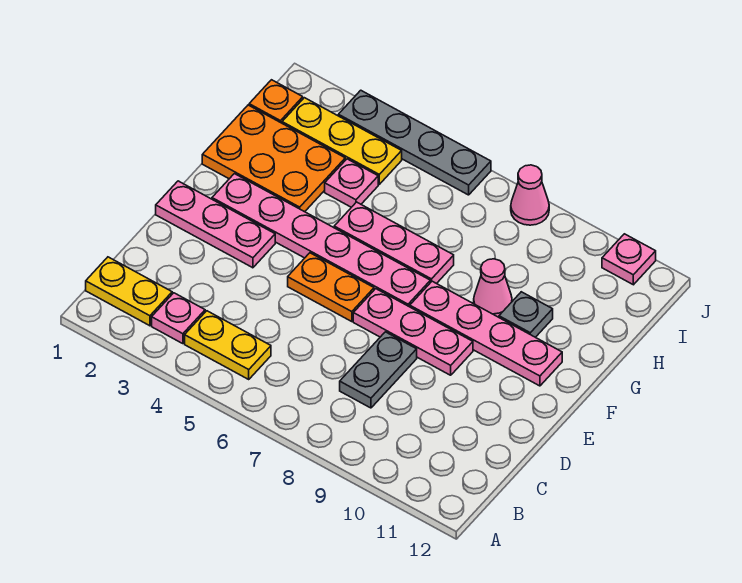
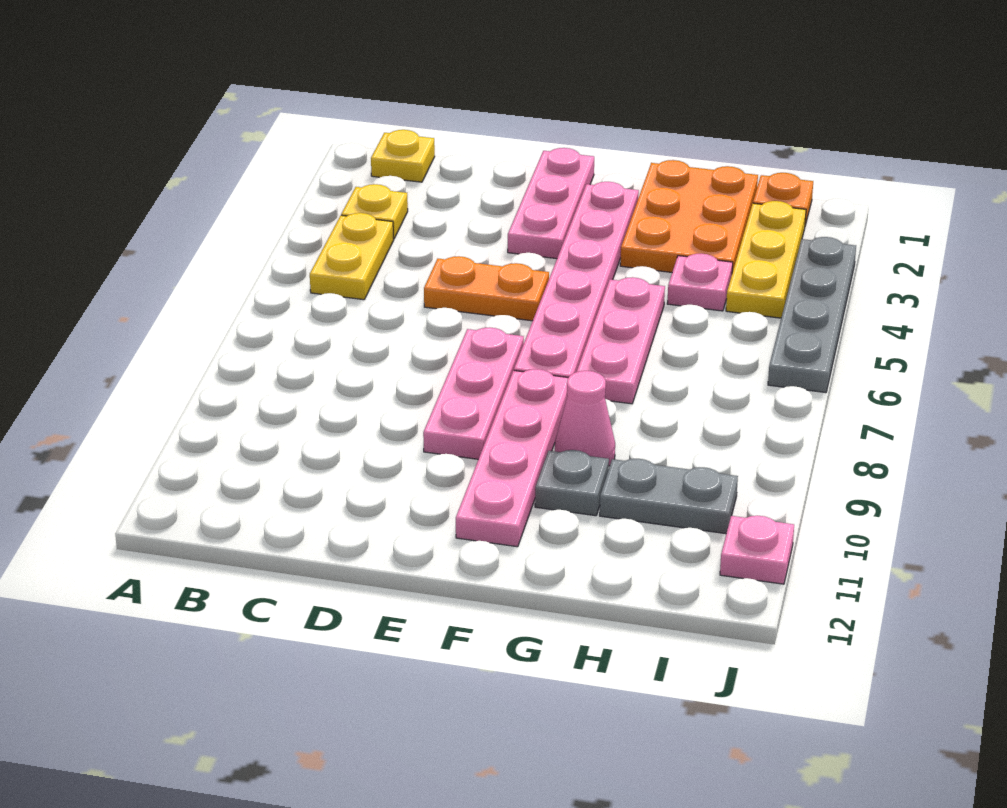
yellow 1x2 plate [86,257,172,326] -> yellow 1x1 plate [371,130,435,182]
pink 1x1 plate [152,293,205,344] -> yellow 1x1 plate [341,184,408,238]
grey 1x2 plate [340,332,417,408] -> grey 1x2 plate moved to [600,459,738,534]
orange 1x2 plate [288,253,374,322] -> orange 1x2 plate turned to [424,256,549,321]
pink 1x1 cone [511,165,549,225] -> none

